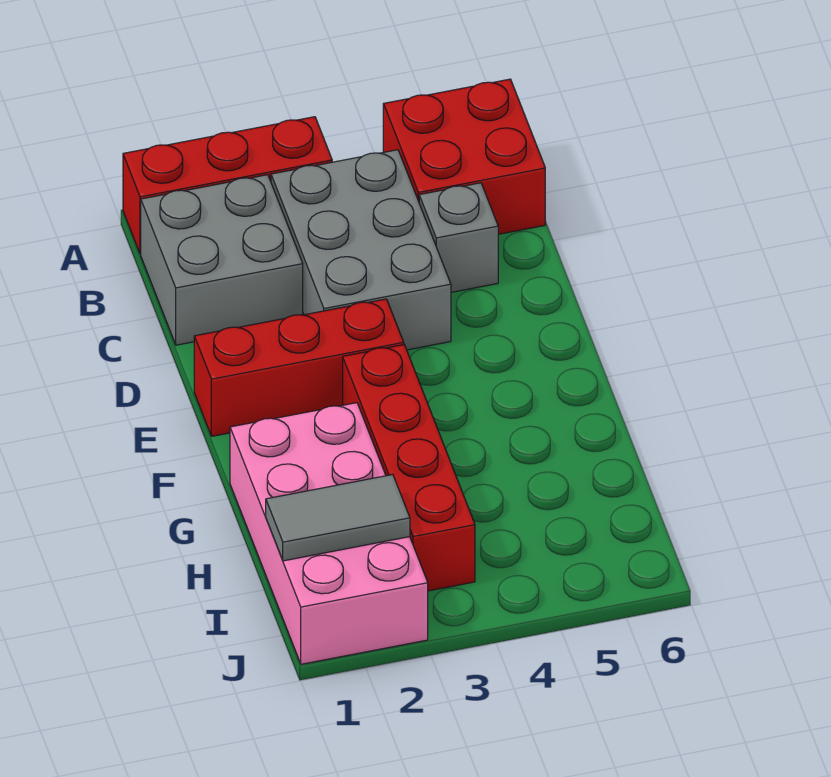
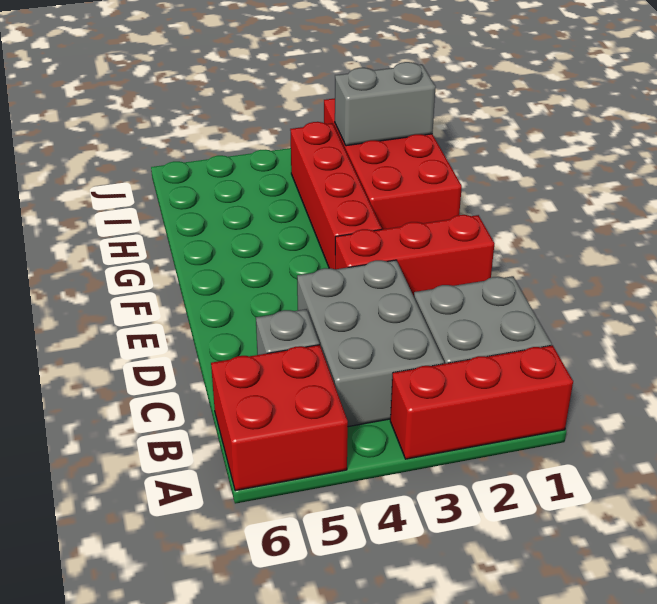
pink 2x4 brick [230,403,428,664] -> red 2x4 brick [324,98,462,229]
grey 1x2 tile [266,475,410,561] -> grey 1x2 brick [335,62,436,146]

